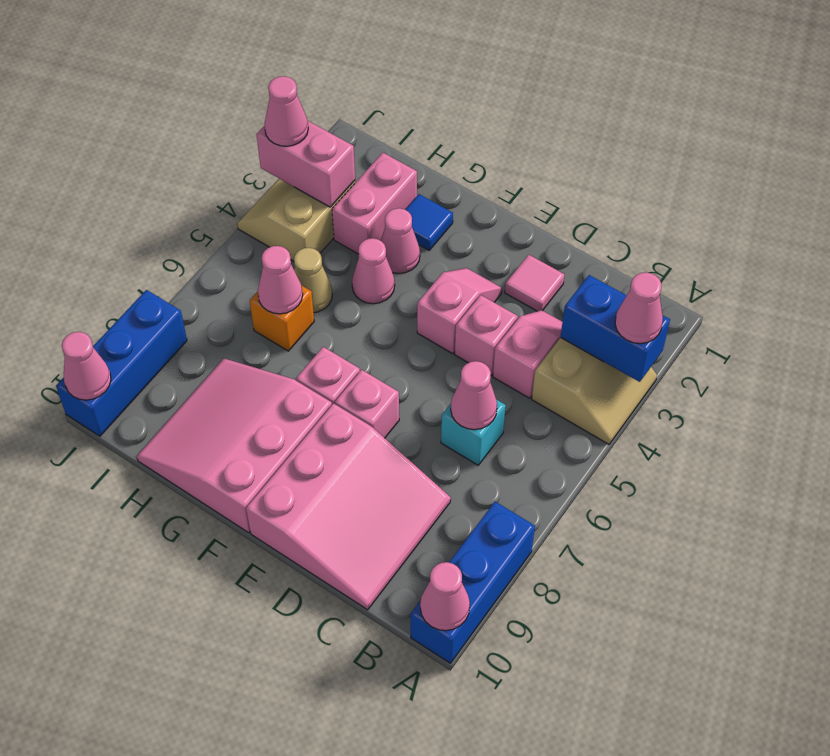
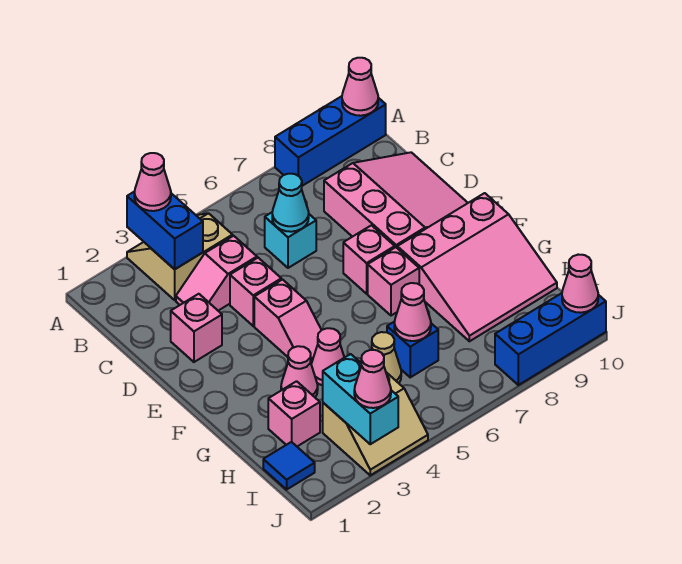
pink 1x1 cone [451,361,497,430] -> cyan 1x1 cone [272,174,309,232]
pink 3x3 slope [246,403,451,610] -> pink 3x3 slope turned to [324,152,468,248]
pink 1x1 tile [505,255,564,311] -> pink 1x1 brick [171,294,222,362]
pink 1x2 slope [417,268,502,354] -> pink 1x2 slope turned to [254,280,321,364]
blue 1x1 tile [405,194,453,250] -> blue 1x1 tile moved to [263,442,315,489]
pink 1x2 brick [332,153,417,254] -> pink 1x1 brick [268,381,320,446]
orange 1x1 brick [250,285,314,351] -> blue 1x1 brick [387,321,438,377]
pink 1x2 brick [256,120,355,207] -> cyan 1x2 brick [323,354,398,444]

